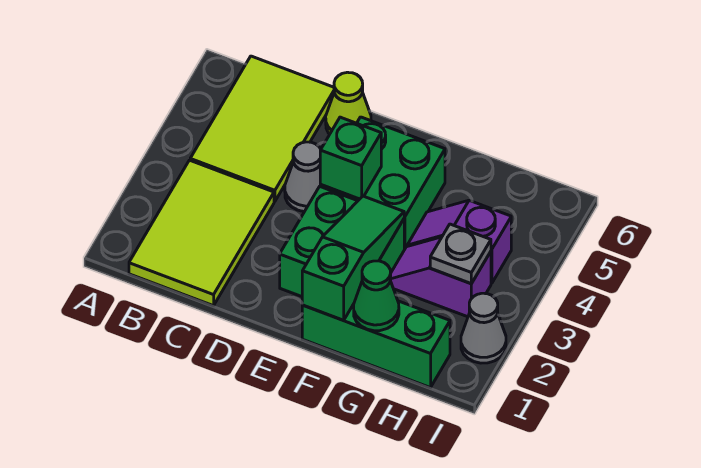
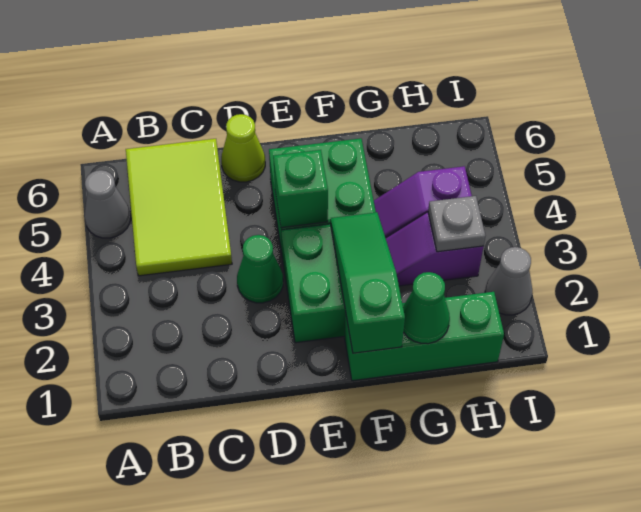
lime 2x3 tile [129,160,274,306] -> none
none -> green 1x1 cone [237,235,283,303]
grey 1x1 cone [285,142,321,212] -> grey 1x1 cone moved to [84,170,131,238]

